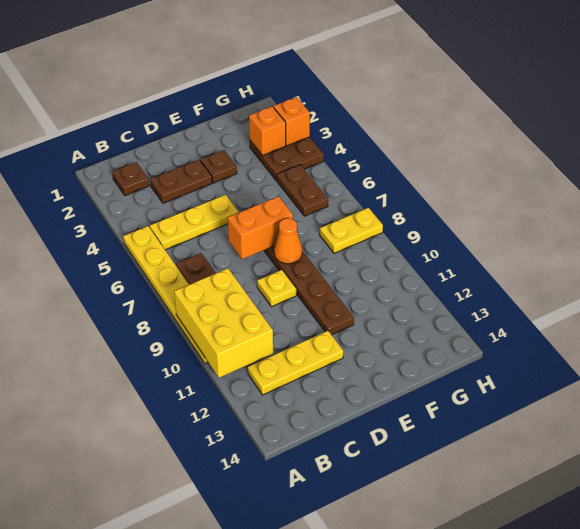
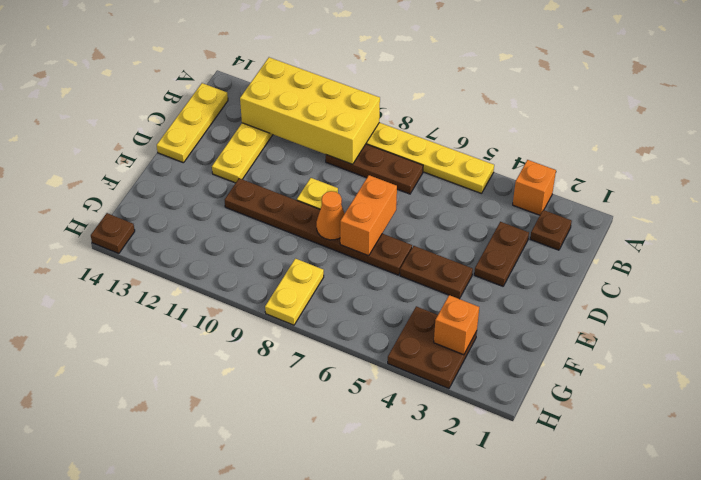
yellow 2x3 brick [174,268,273,378] -> yellow 2x4 brick [240,57,380,164]
yellow 1x3 plate [150,195,239,250] -> yellow 1x3 plate moved to [157,83,228,163]
brown 1x1 plate [201,150,237,183] -> brown 1x1 plate moved to [91,213,135,254]
brown 1x2 plate [277,165,328,216] -> brown 1x2 plate moved to [400,246,473,299]
orange 1x1 brick [274,97,310,146] -> orange 1x1 brick moved to [513,160,556,215]

